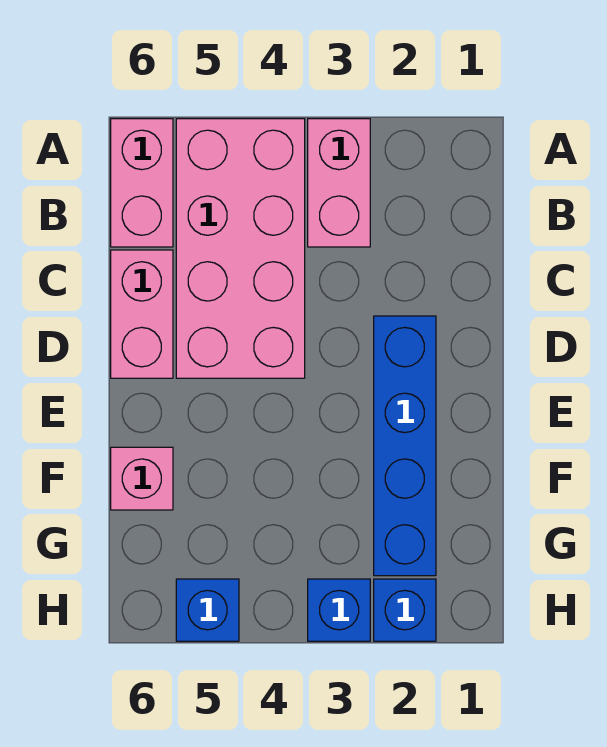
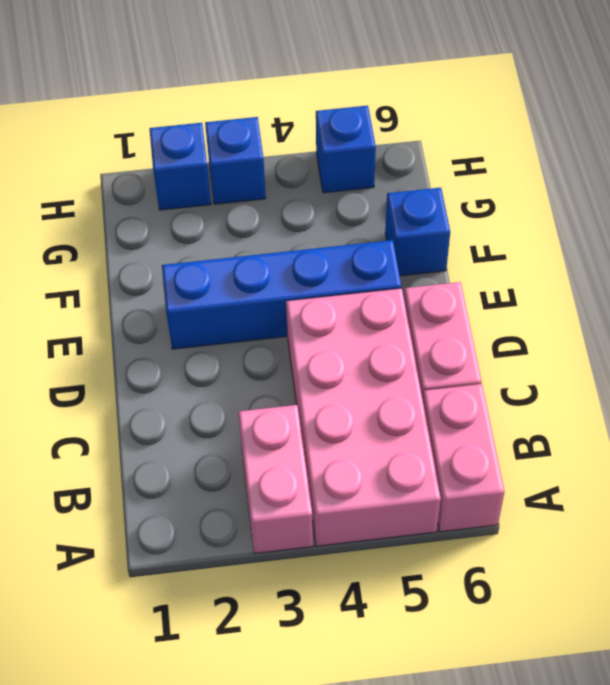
blue 1x4 brick [374,316,436,576] -> blue 1x4 brick turned to [162,240,401,349]
pink 1x1 brick [111,447,173,510] -> blue 1x1 brick [385,188,450,276]

